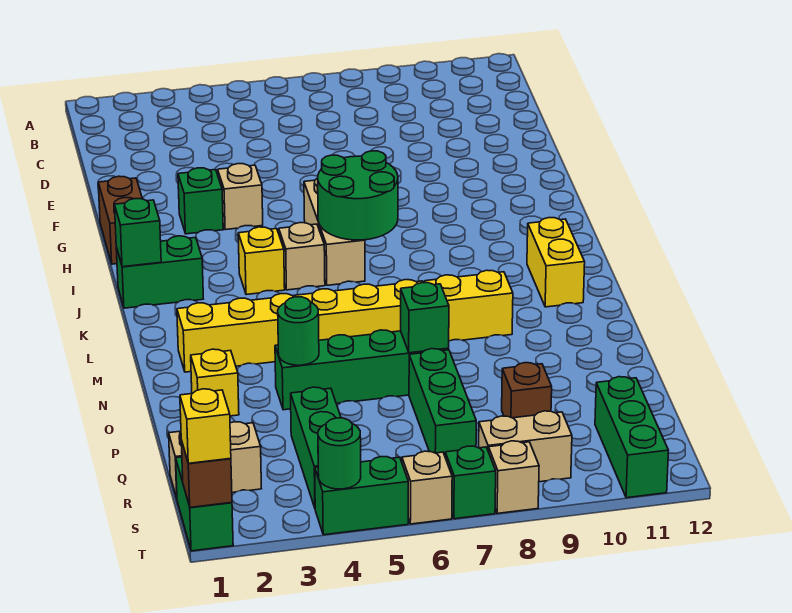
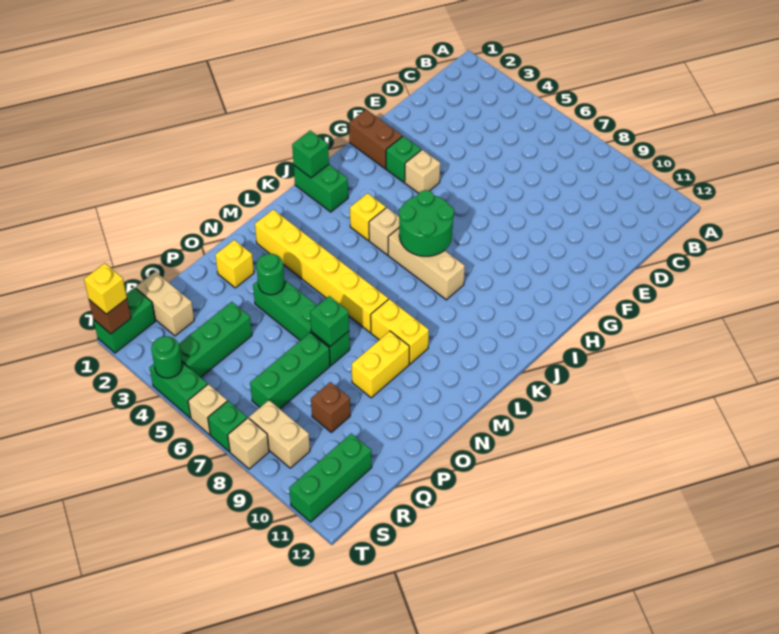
brown 1x2 brick [98,176,142,264] -> brown 1x2 brick turned to [349,110,402,169]
tan 1x3 brick [304,178,365,285] -> tan 1x3 brick turned to [388,228,465,300]
yellow 1x2 brick [527,218,585,307] -> yellow 1x2 brick moved to [351,331,409,398]

